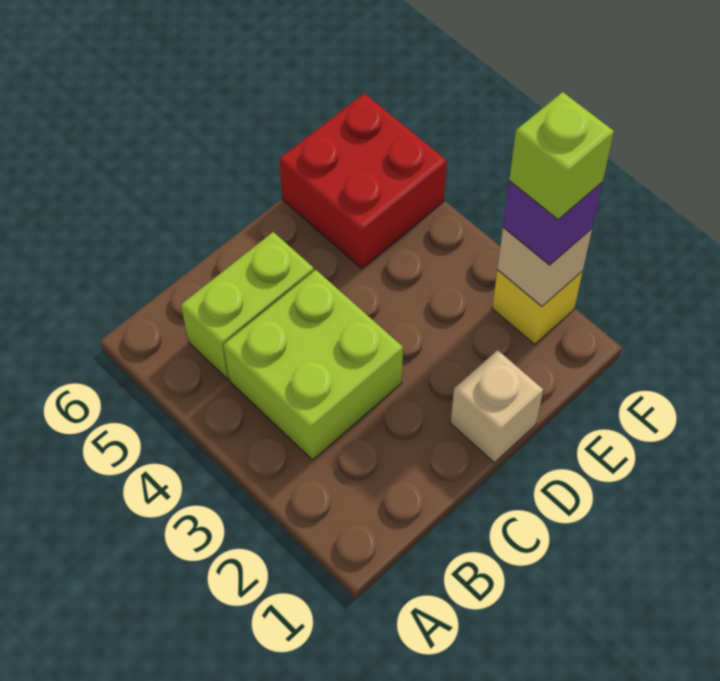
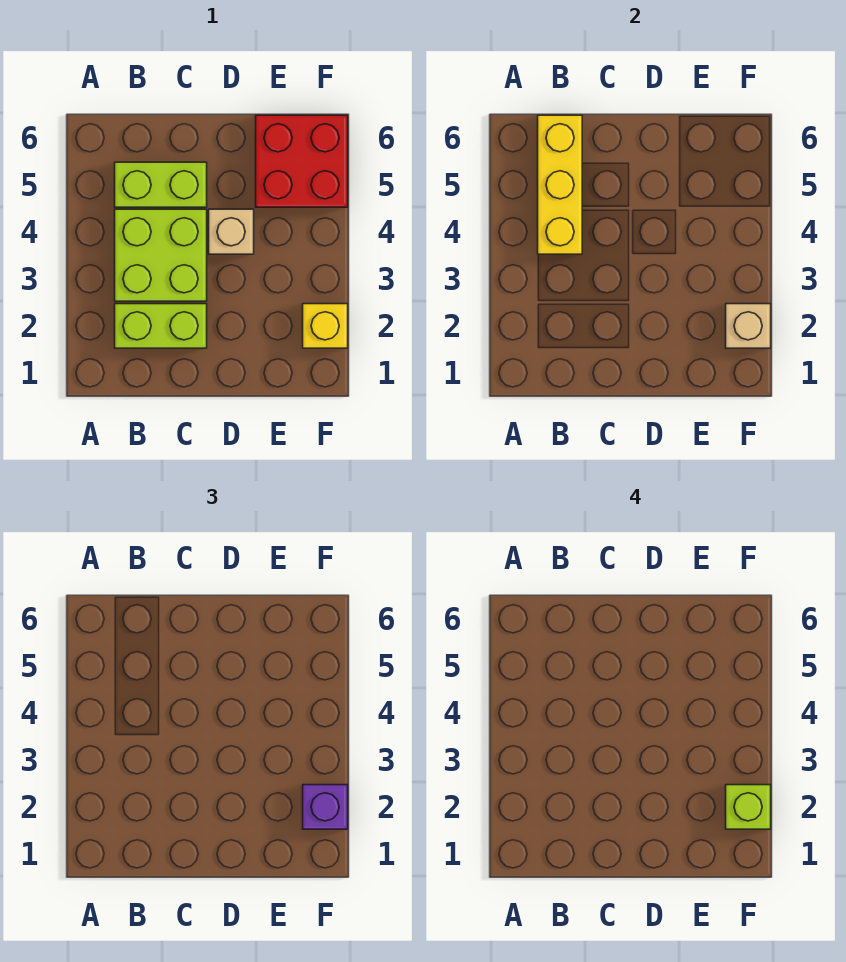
none -> lime 1x2 brick [115,304,207,348]
none -> yellow 1x3 brick [538,115,582,254]
tan 1x1 brick [451,350,543,462] -> tan 1x1 brick moved to [209,209,254,254]

